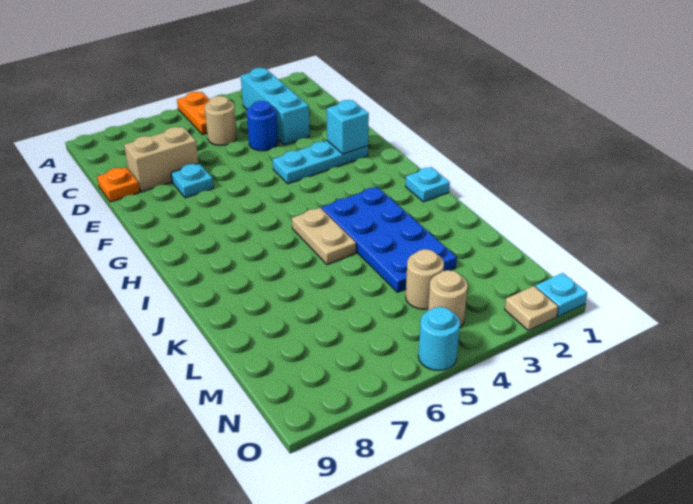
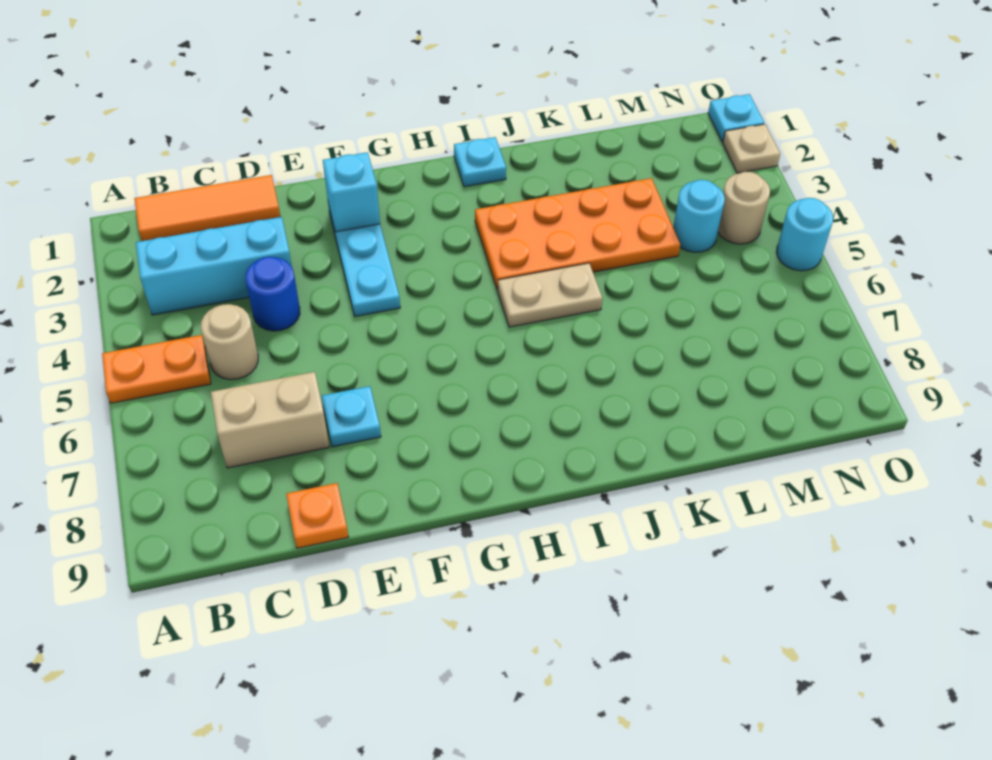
none -> orange 1x3 tile [134,175,280,241]
tan 1x2 brick [124,127,198,192] -> tan 1x2 brick turned to [211,372,329,468]
blue 2x4 plate [322,187,457,292] -> orange 2x4 plate [475,178,680,290]
tan 1x1 round brick [406,249,444,309] -> cyan 1x1 round brick [673,180,725,252]

